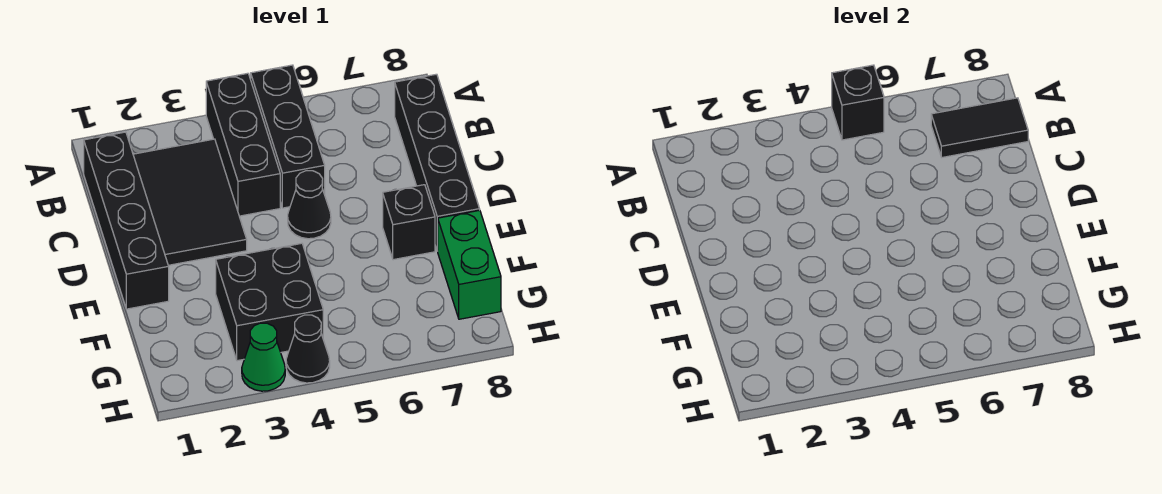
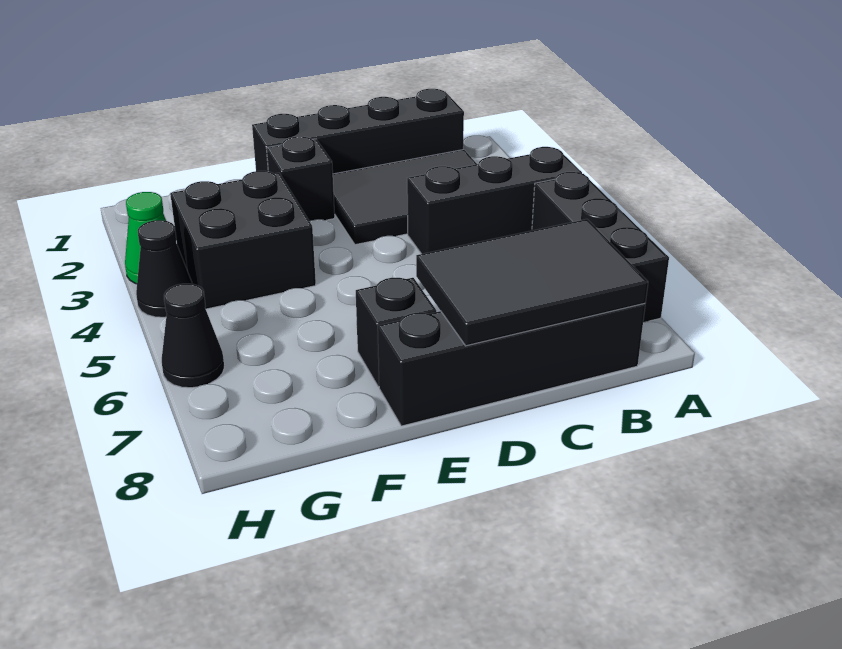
black 1x3 brick [251,65,325,208] -> black 1x3 brick turned to [532,172,669,322]
black 1x1 brick [832,65,884,140] -> black 1x1 brick moved to [267,137,335,221]
black 1x2 tile [931,98,1028,157] -> black 2x3 tile [416,219,648,346]
black 1x1 cone [288,171,331,239] -> black 1x1 cone moved to [162,284,224,388]
green 1x2 brick [438,210,501,319] -> none

